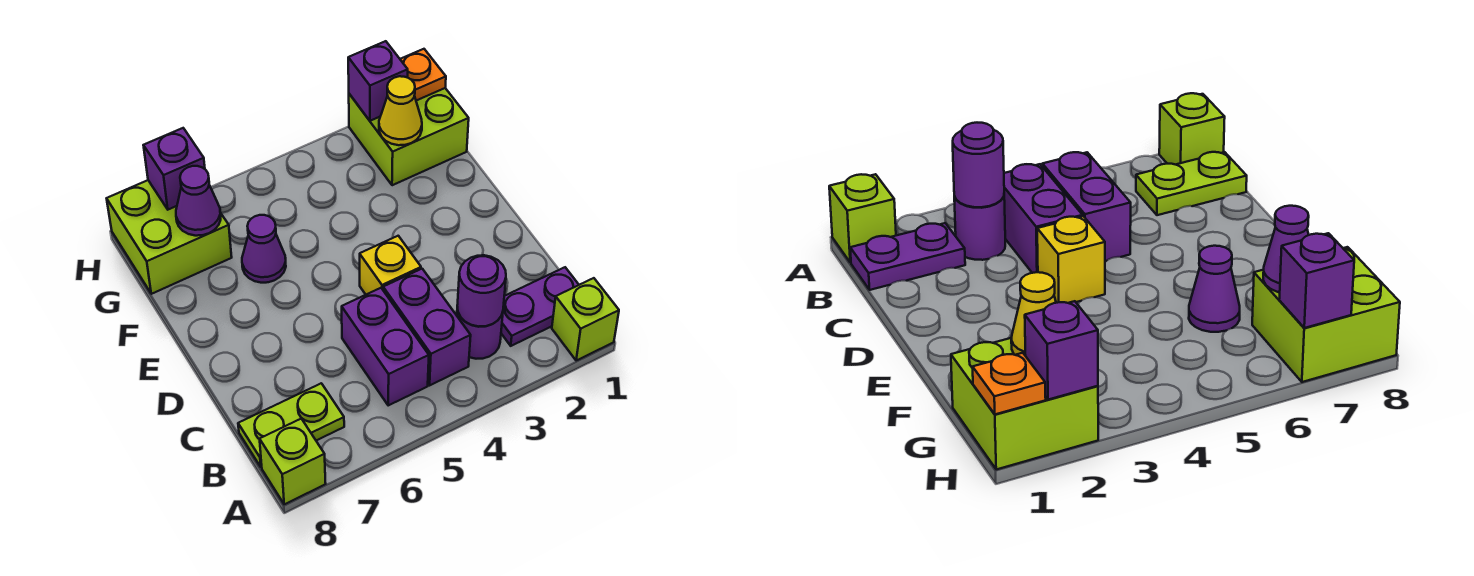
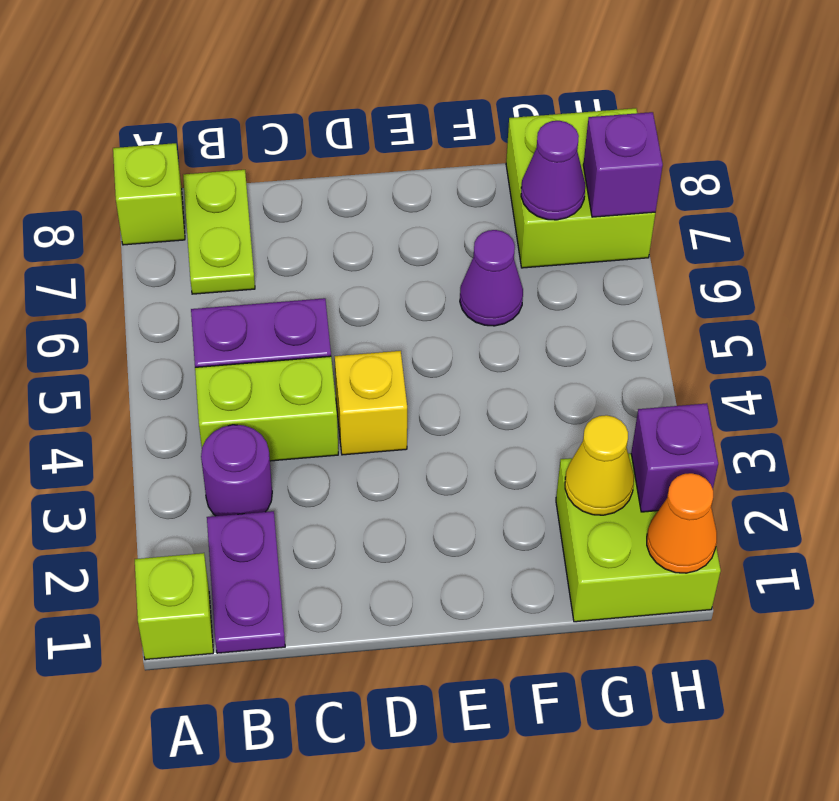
purple 1x1 round brick [457,255,506,327] -> none
purple 1x2 brick [383,269,471,385] -> lime 1x2 brick [195,356,338,461]
orange 1x1 plate [400,49,446,101] -> orange 1x1 cone [647,473,717,573]

